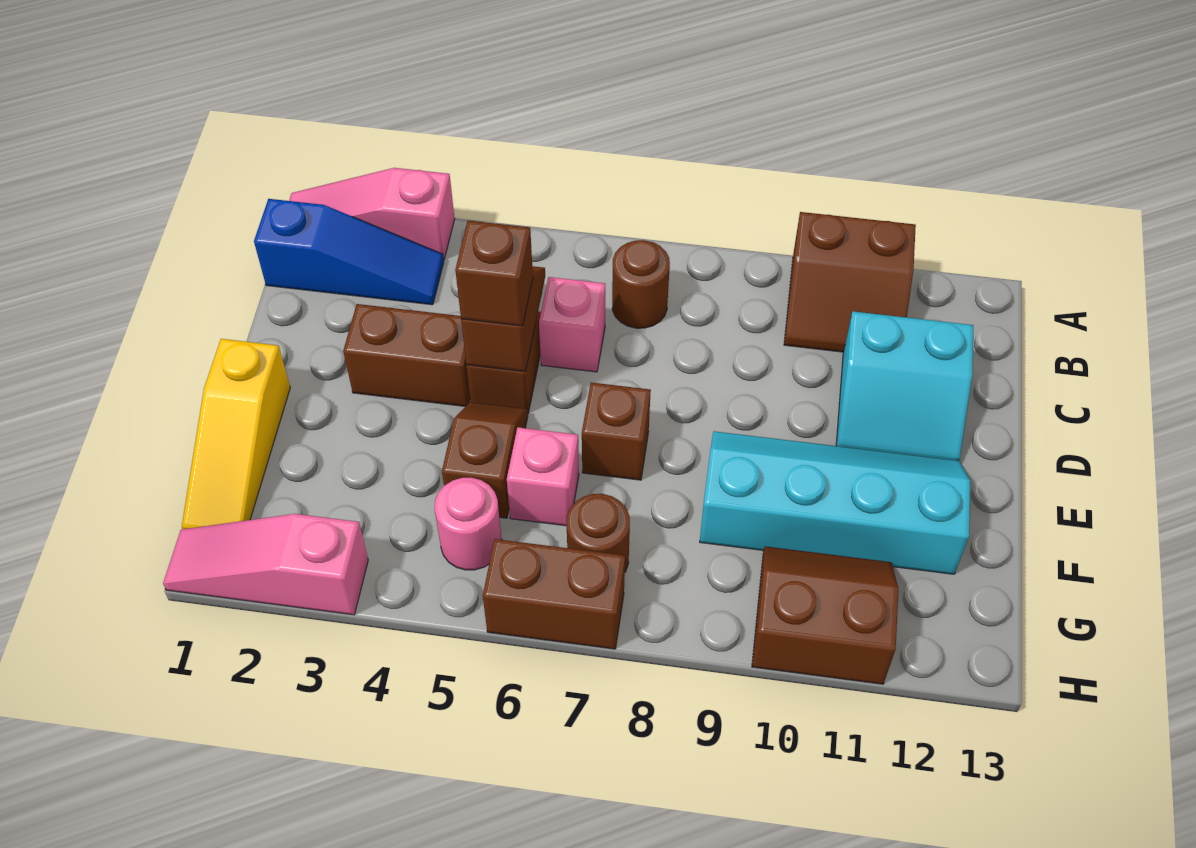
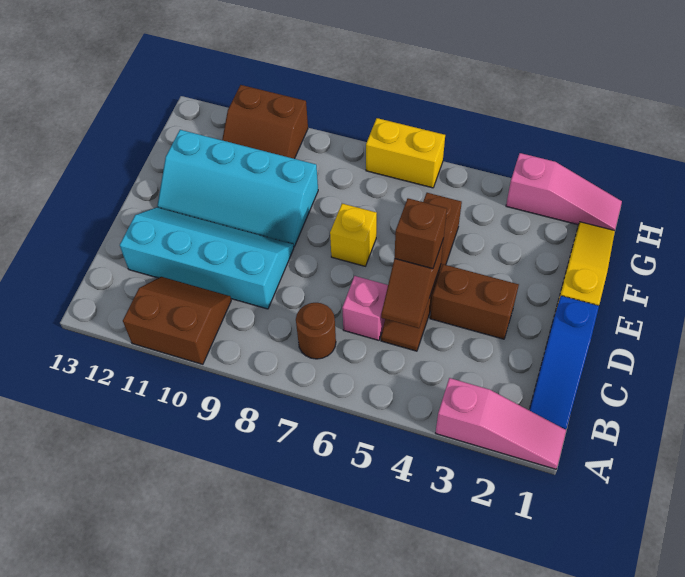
blue 1x3 slope [254,199,444,305] -> blue 1x3 slope turned to [530,296,599,430]
cyan 2x2 slope [836,311,974,461] -> cyan 2x4 slope [120,207,294,309]
brown 1x1 brick [582,383,651,480] -> yellow 1x1 brick [330,204,377,266]
pink 1x1 brick [507,427,579,526] -> none
pink 1x1 round brick [435,478,502,570] -> none
brown 1x1 round brick [567,494,630,572] -> none
brown 1x2 brick [483,539,625,649] -> yellow 1x2 brick [366,118,445,188]

